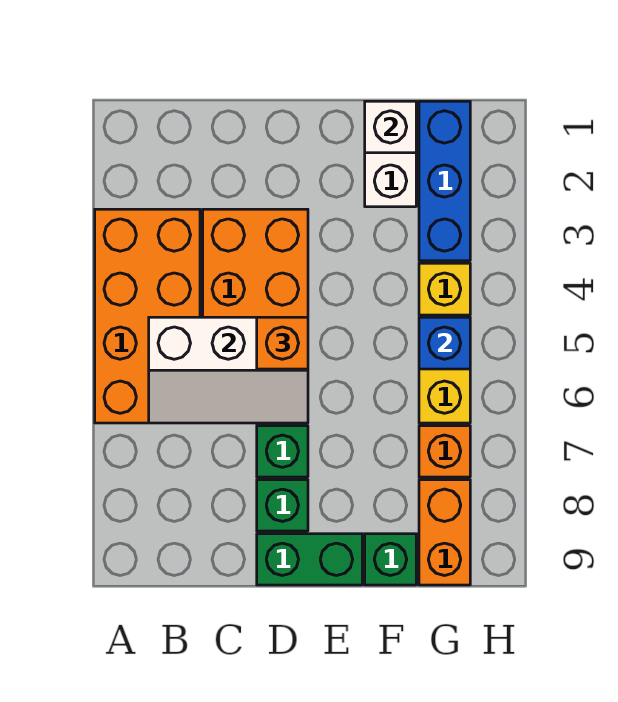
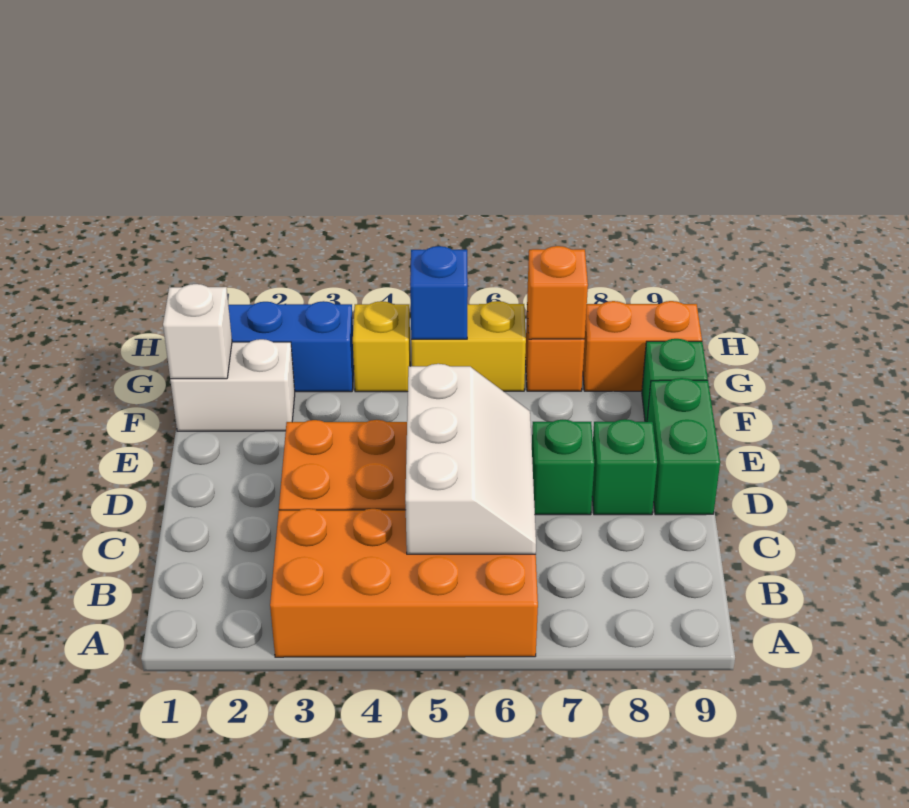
orange 1x1 brick [257,317,308,369] -> orange 1x1 brick moved to [527,246,588,339]

